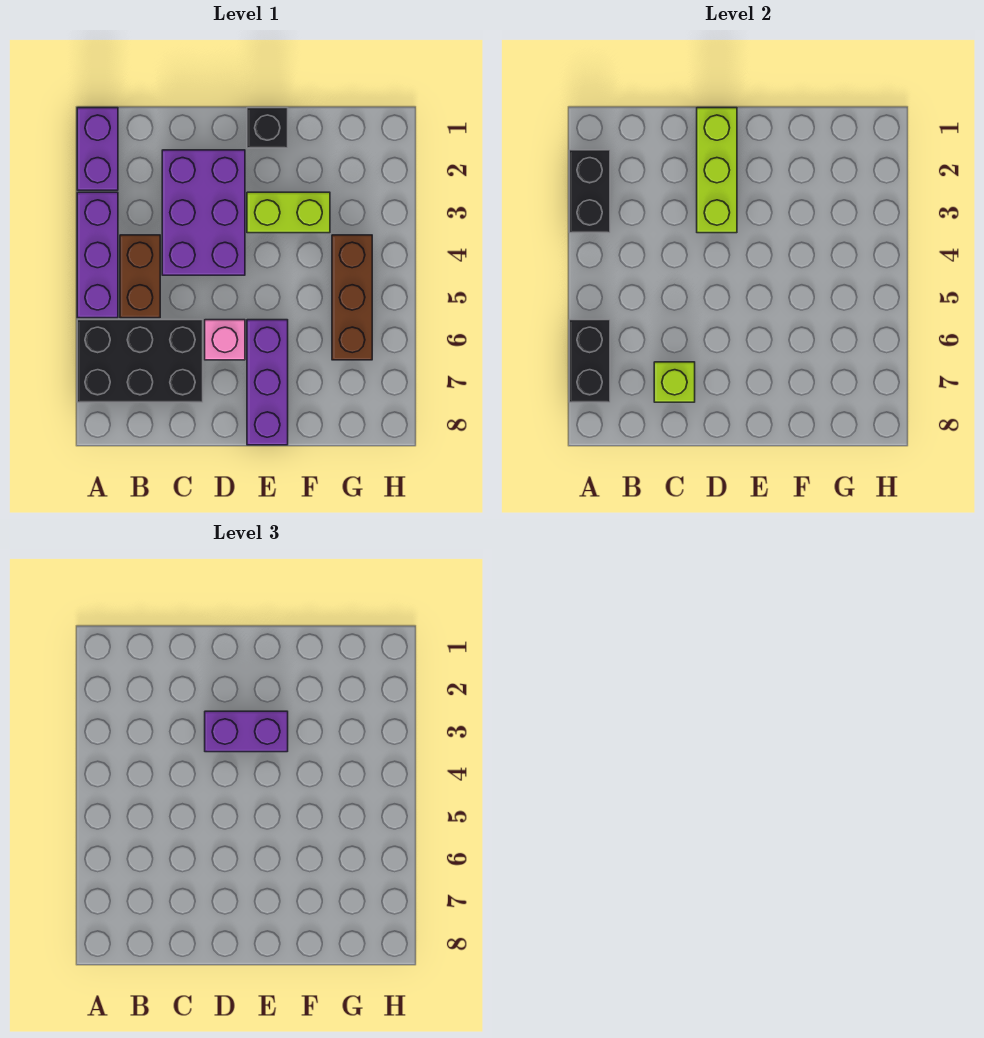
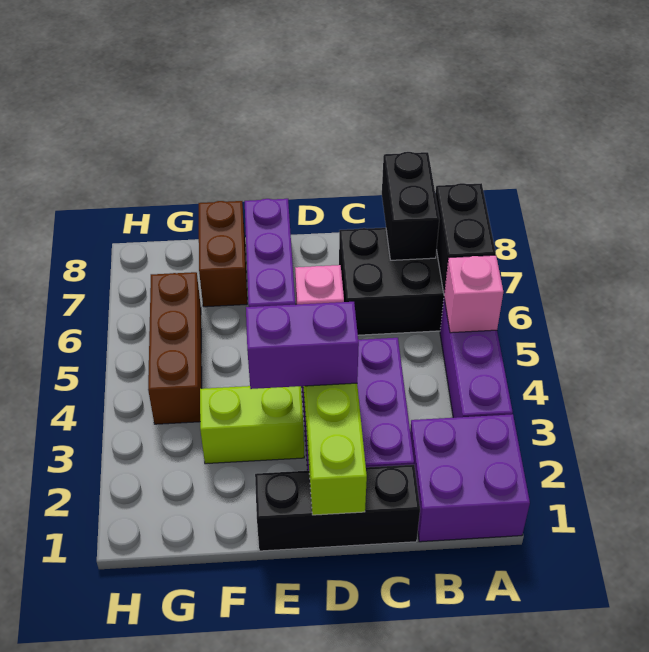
purple 1x2 brick [77,108,118,190] -> purple 2x2 brick [410,414,530,542]
black 1x2 brick [569,150,610,233] -> black 1x2 brick moved to [382,152,439,260]
none -> pink 1x1 brick [444,255,503,333]
brown 1x2 brick [120,235,160,318] -> brown 1x2 brick moved to [199,201,247,307]
lime 1x1 brick [654,362,695,402] -> none
black 1x1 brick [247,108,288,148] -> black 1x3 brick [255,465,420,551]

